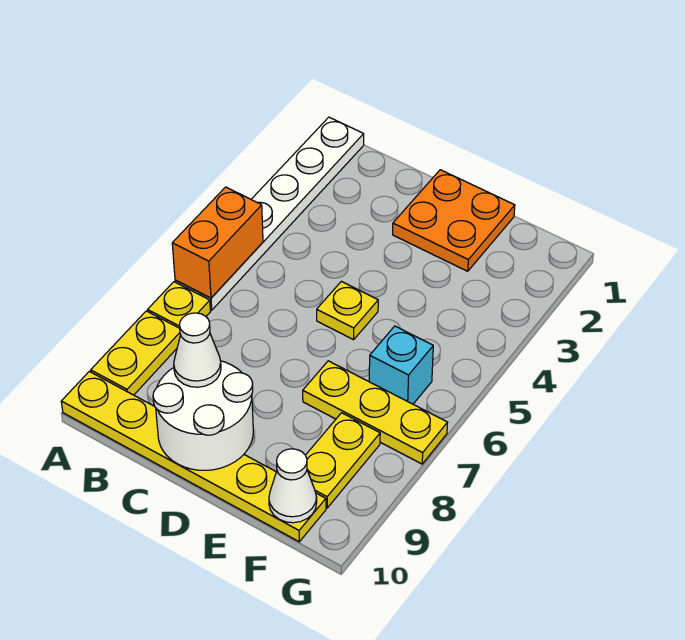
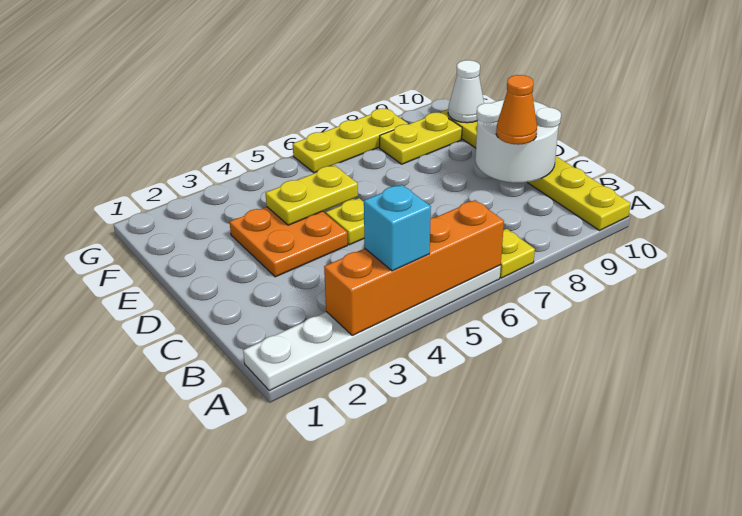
orange 1x2 brick [172,187,263,298] -> orange 1x4 brick [324,200,504,335]
yellow 1x2 plate [91,311,181,395] -> yellow 1x2 plate moved to [265,165,358,225]
white 1x1 cone [174,313,221,387] -> orange 1x1 cone [496,75,537,145]
orange 2x2 plate [393,170,515,271] -> orange 2x2 plate moved to [230,207,348,277]
yellow 1x3 plate [303,361,448,464] -> yellow 1x3 plate turned to [293,109,408,173]
cyan 1x1 brick [369,326,433,404] -> cyan 1x1 brick moved to [364,185,431,271]

